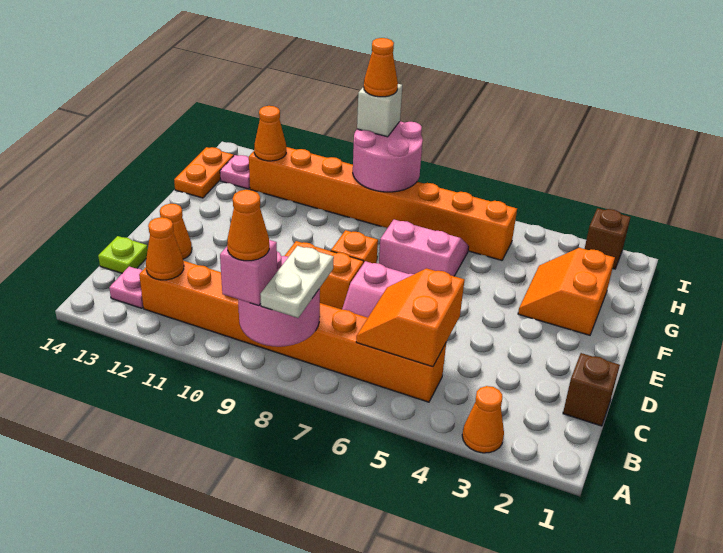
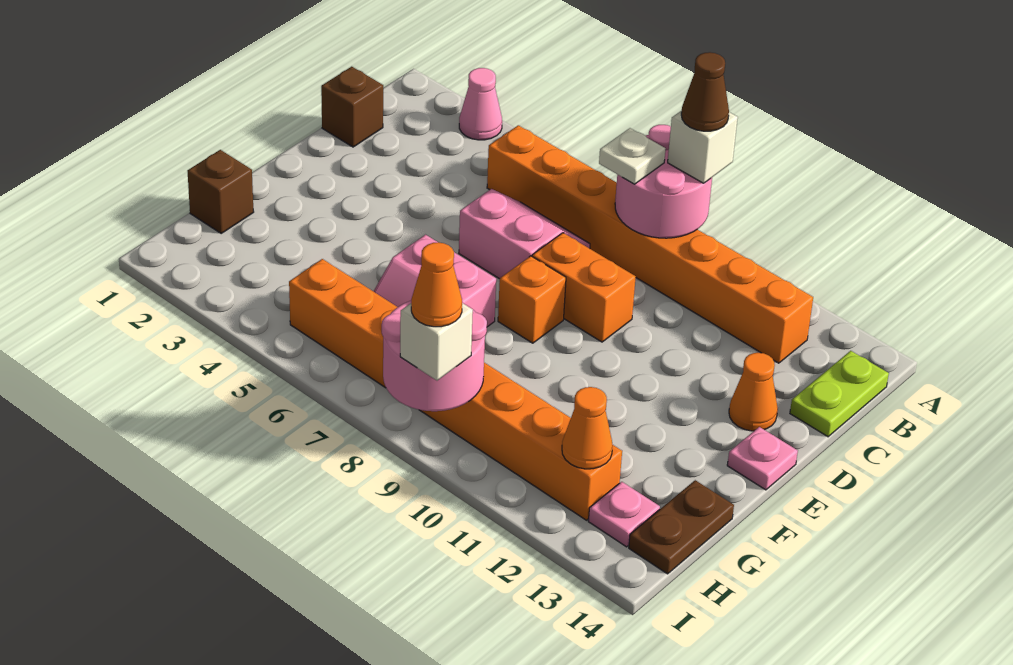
orange 1x1 cone [462,386,504,453] -> pink 1x1 cone [459,68,502,140]
white 1x2 plate [260,246,334,318] -> white 1x1 plate [599,128,665,184]
pink 1x1 brick [220,240,277,306] -> white 1x1 brick [668,111,738,183]
orange 1x1 cone [227,190,269,261] -> brown 1x1 cone [681,52,729,131]
orange 2x2 slope [356,268,464,367] -> none
orange 1x1 cone [146,217,184,280] -> none
pink 1x1 plate [109,267,143,308] -> pink 1x1 plate moved to [727,427,798,490]
lime 1x1 plate [98,236,148,273] -> lime 1x2 plate [790,351,889,437]
orange 2x2 slope [518,248,615,335] -> none
orange 1x2 plate [174,147,234,198] -> brown 1x2 plate [629,480,734,574]
brown 1x1 brick [585,208,630,269] -> brown 1x1 brick moved to [188,150,254,233]

